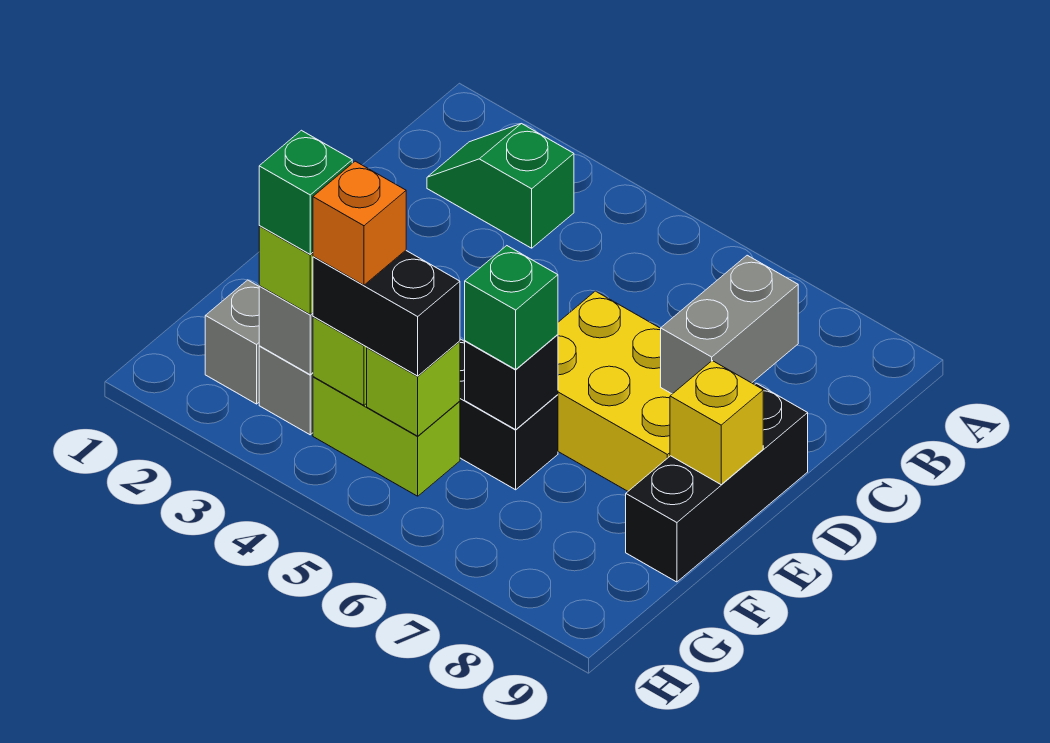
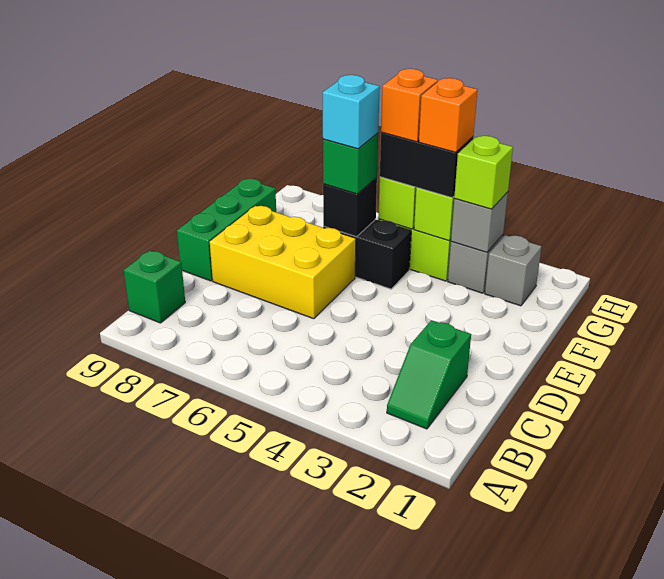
green 1x2 slope [427,124,574,248] -> green 1x2 slope turned to [387,320,471,429]
grey 1x2 brick [661,255,798,394] -> none
black 1x3 brick [626,383,808,582] -> green 1x3 brick [177,179,276,281]
yellow 1x1 brick [670,361,763,484] -> none
none -> cyan 1x1 brick [323,75,380,149]
green 1x1 brick [259,130,352,255] -> green 1x1 brick moved to [124,250,185,323]
none -> orange 1x1 brick [381,69,438,142]

